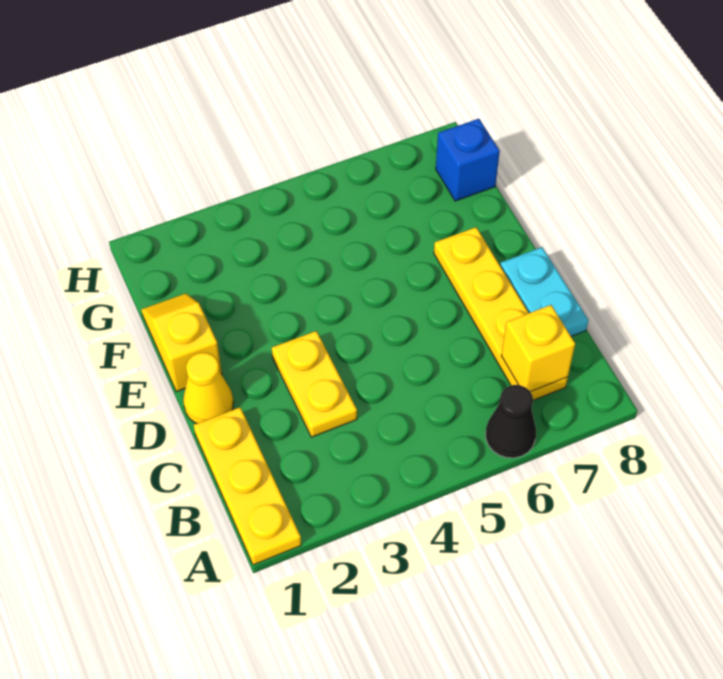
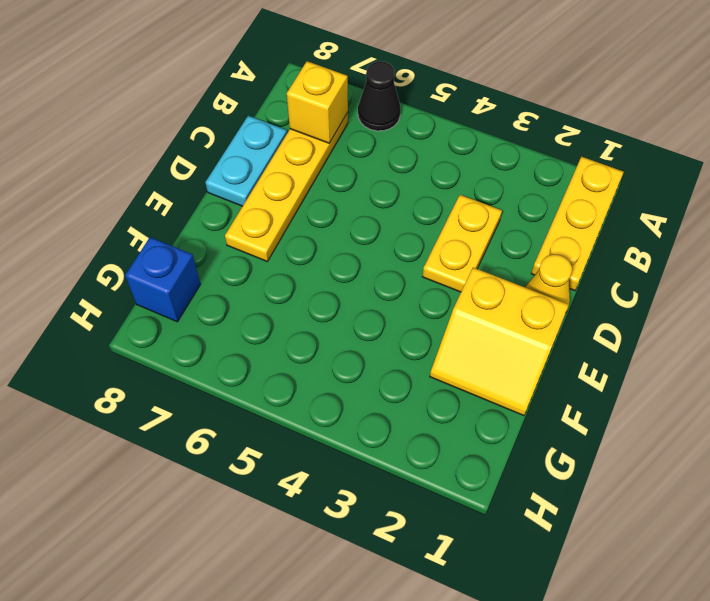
yellow 1x2 slope [142,293,222,392] -> yellow 2x2 slope [430,268,569,416]

